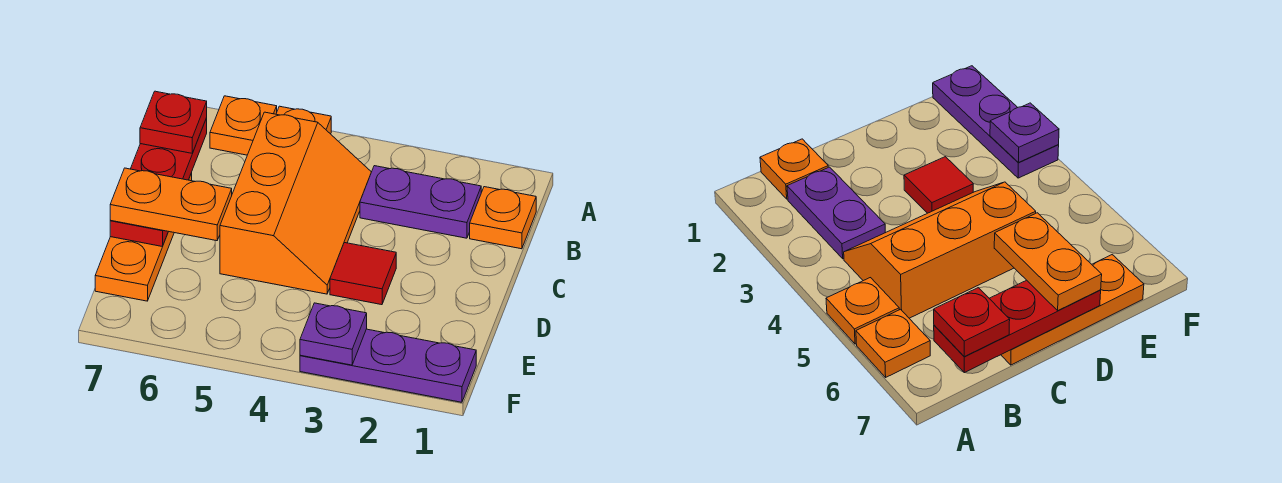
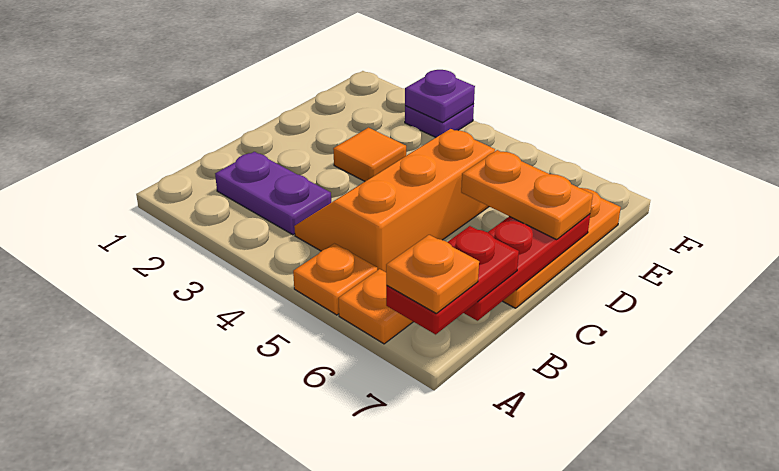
orange 1x1 plate [470,187,536,249] -> orange 1x1 plate moved to [386,235,479,313]
red 1x1 plate [140,91,207,153] -> red 1x2 plate [386,226,519,334]
red 1x1 tile [330,243,396,305] -> orange 1x1 tile [333,128,406,181]
purple 1x3 plate [300,329,476,402] -> purple 1x1 plate [405,104,474,137]

